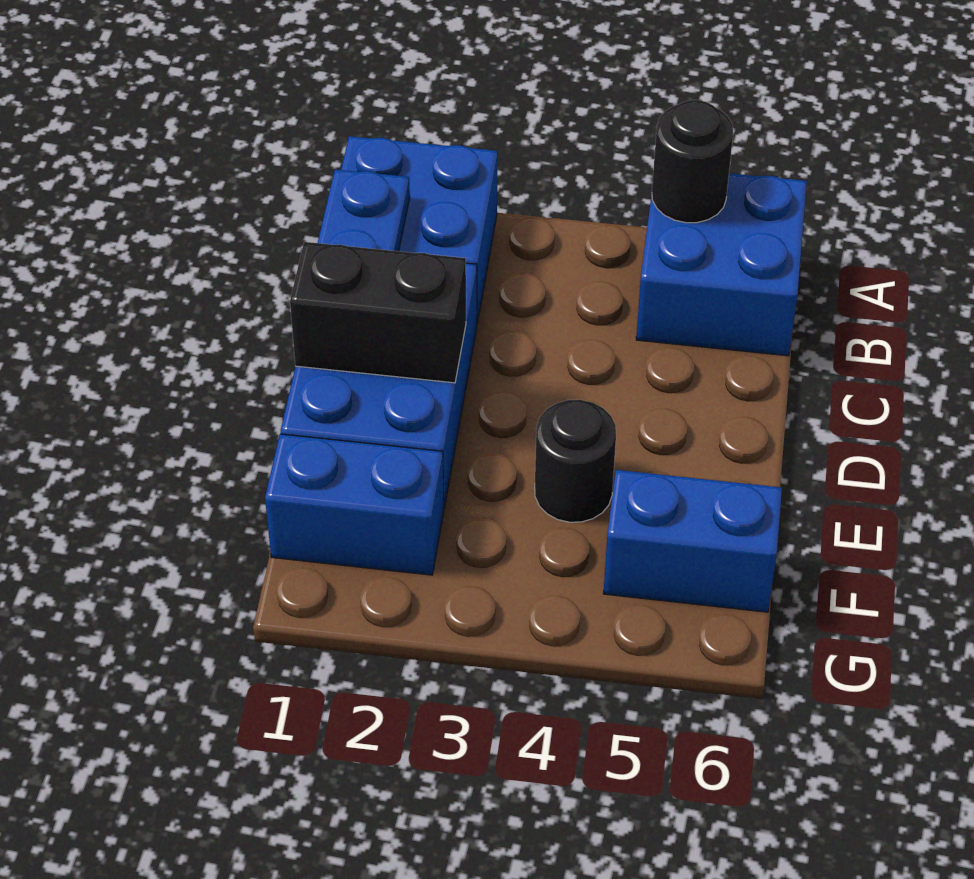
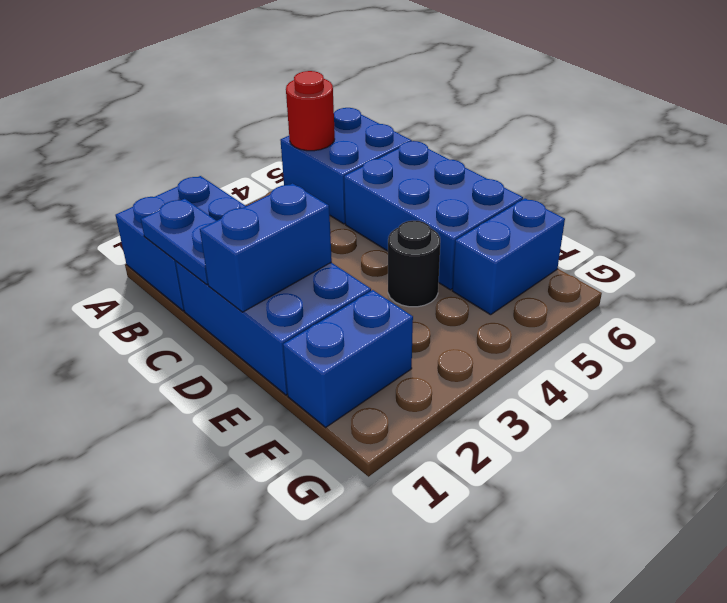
black 1x1 round brick [652,100,733,223] -> red 1x1 round brick [286,71,335,151]
none -> blue 2x3 brick [344,141,523,290]
black 1x2 brick [290,242,466,383] -> blue 1x2 brick [200,183,332,312]

